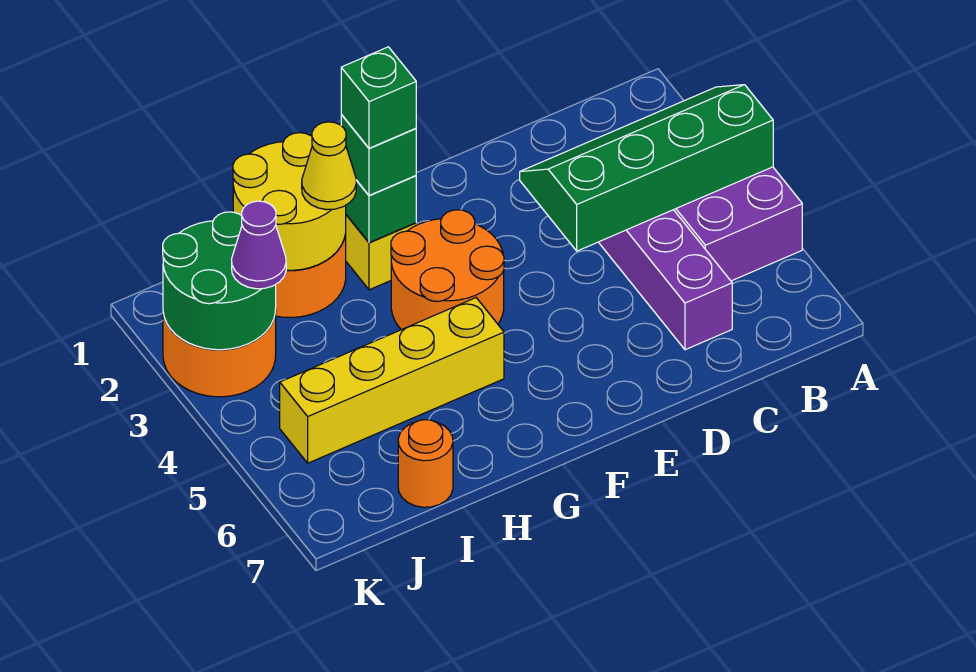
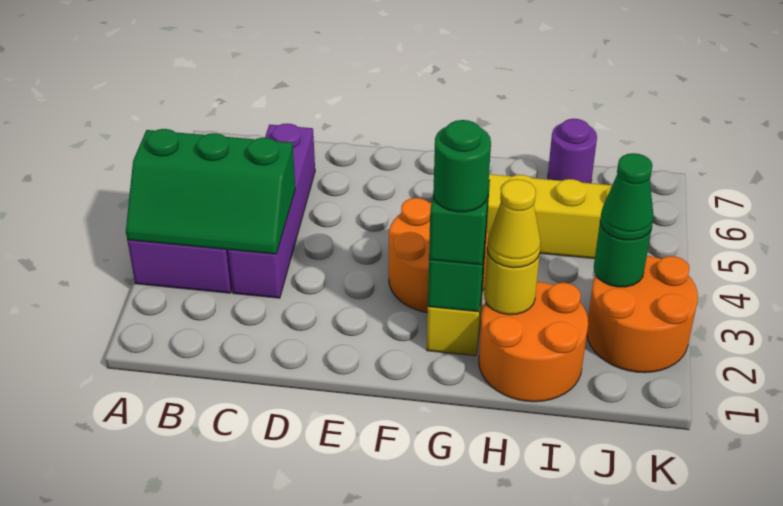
green 2x4 slope [520,85,773,251] -> green 2x3 slope [126,129,295,254]
green 1x1 brick [341,47,416,148] -> green 1x1 round brick [433,120,491,212]
yellow 2x2 round brick [233,133,346,270] -> yellow 1x1 round brick [484,251,540,315]
orange 1x1 round brick [398,420,453,507] -> purple 1x1 round brick [548,119,597,183]
green 2x2 round brick [163,212,276,350] -> green 1x1 round brick [594,223,651,287]
purple 1x1 cone [232,201,286,289] -> green 1x1 cone [600,153,654,240]

